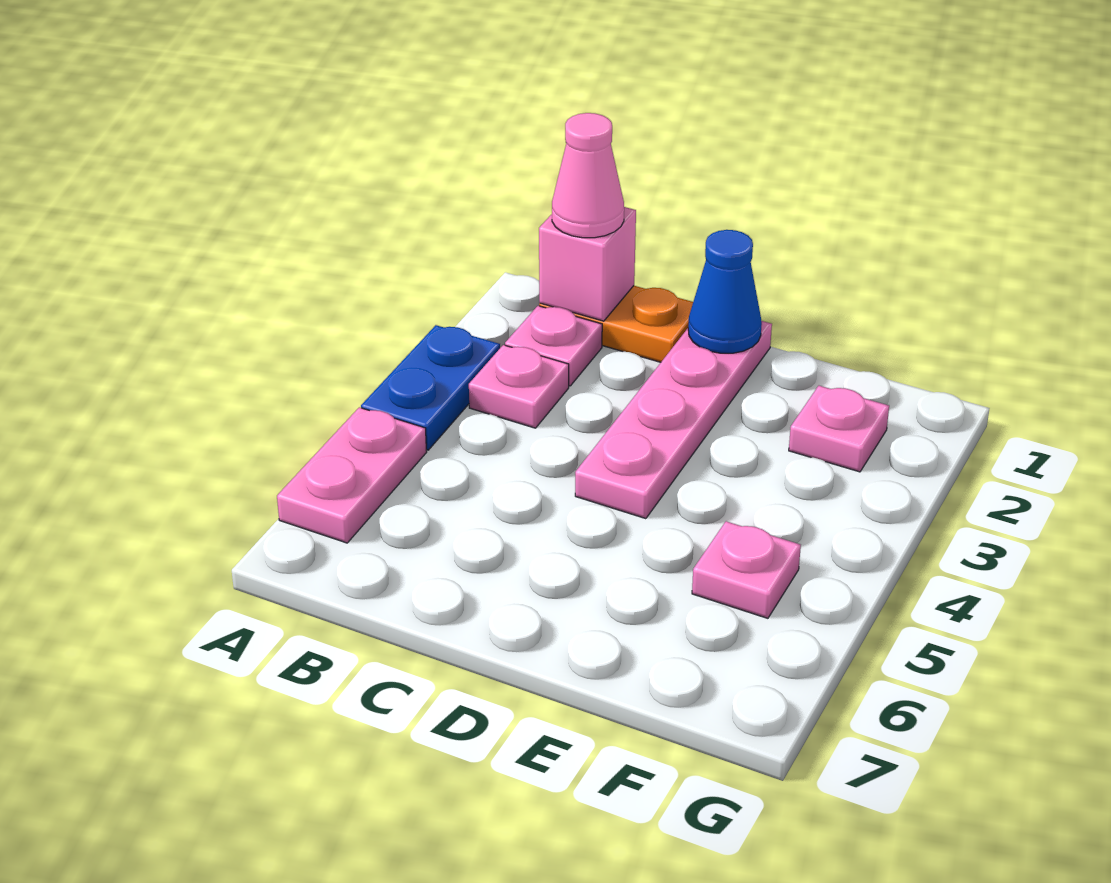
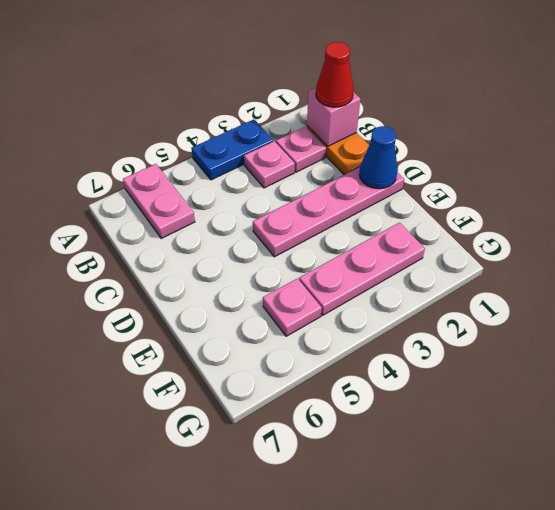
pink 1x2 plate [277,407,427,543] -> pink 1x2 plate turned to [123,164,195,238]
pink 1x1 cone [552,113,624,238] -> red 1x1 cone [316,42,354,107]
pink 1x1 plate [789,386,889,472] -> pink 1x3 plate [299,223,425,315]

